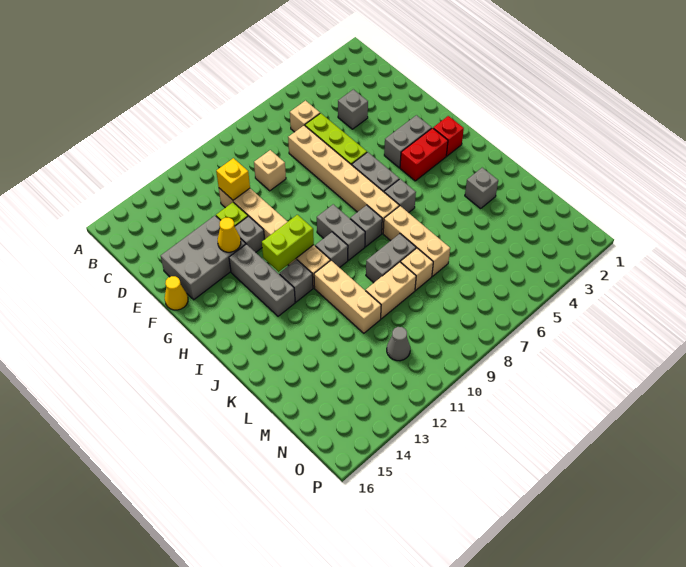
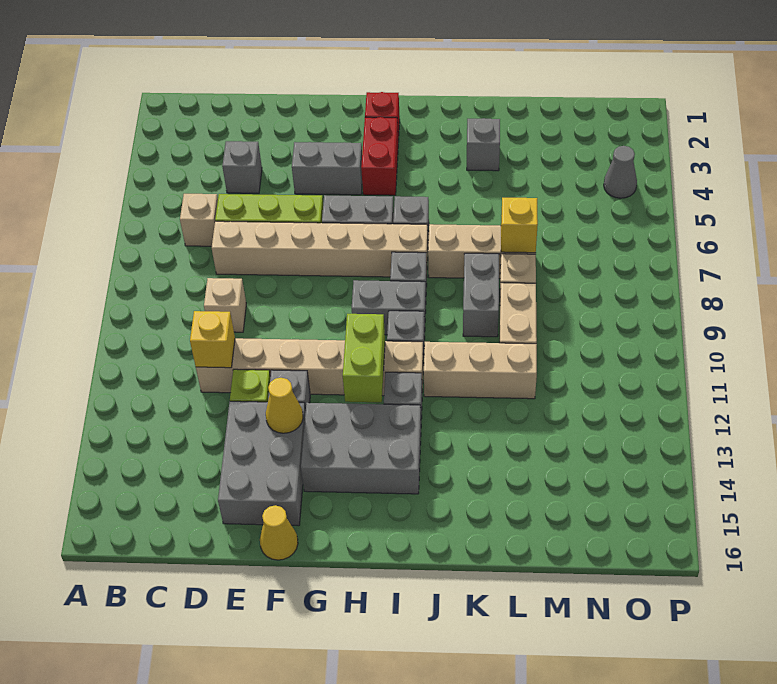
grey 1x2 brick [384,115,432,168] -> grey 1x2 brick turned to [292,142,362,195]
grey 1x3 brick [229,244,295,316] -> grey 2x3 brick [301,403,421,494]
none -> yellow 1x1 brick [501,198,538,253]
grey 1x1 cone [387,327,410,361] -> grey 1x1 cone moved to [604,146,637,198]

